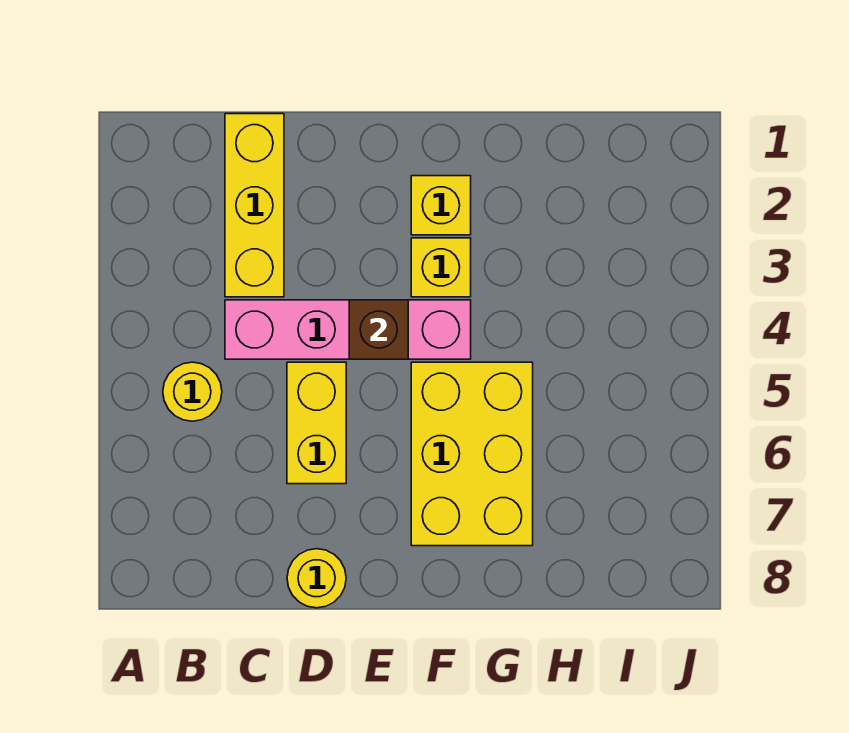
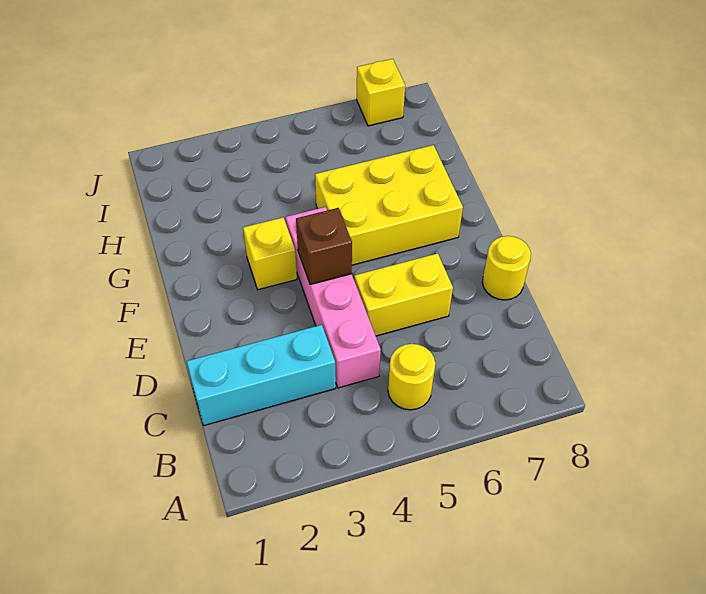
yellow 1x3 brick [225,114,284,297] -> cyan 1x3 brick [186,325,336,426]
yellow 1x1 brick [411,176,471,235] -> yellow 1x1 brick moved to [357,59,405,126]

